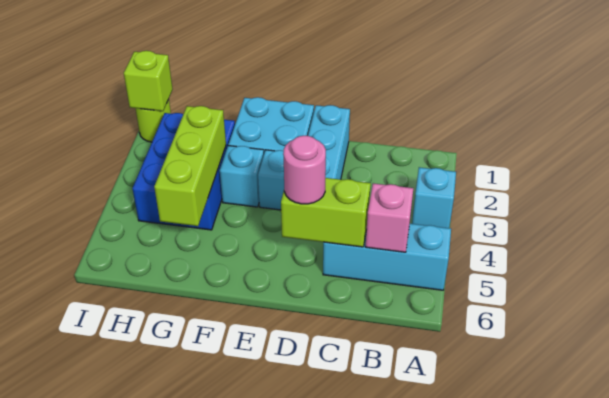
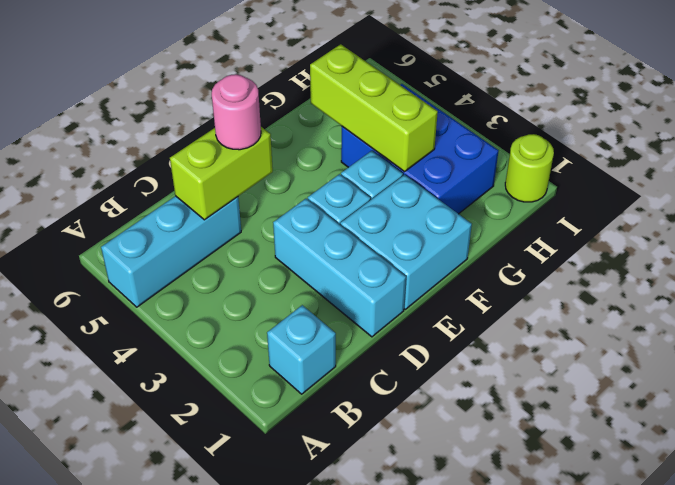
cyan 1x1 brick [412,167,456,228] -> cyan 1x1 brick moved to [267,305,336,394]
pink 1x1 brick [366,183,413,252] -> none
lime 1x1 brick [124,51,173,111] -> none

